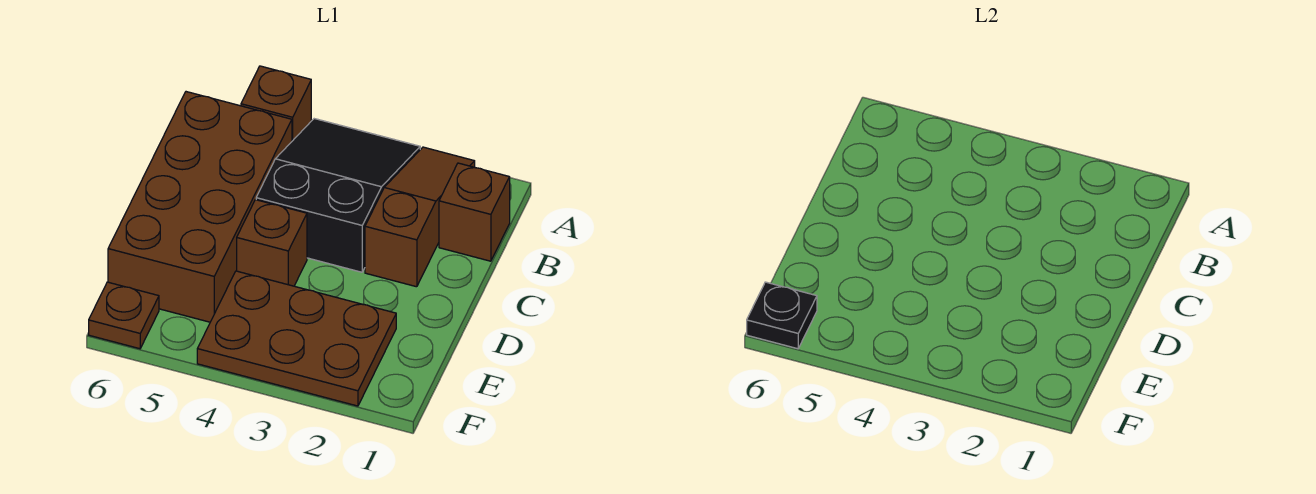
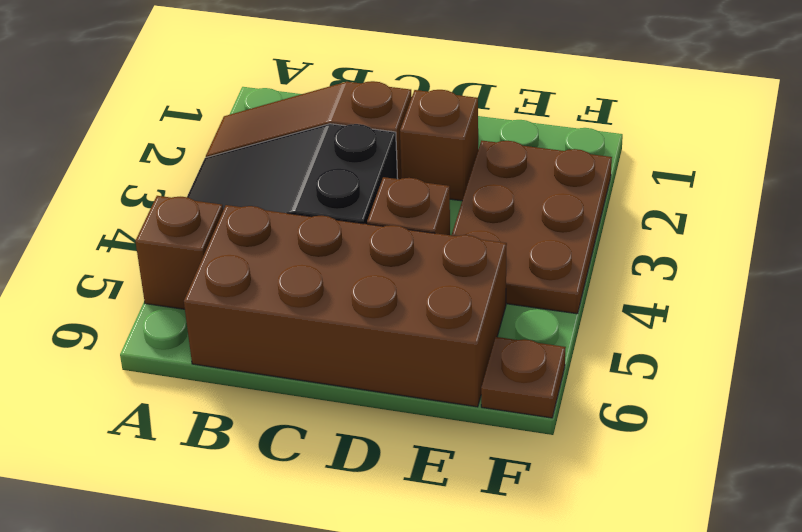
brown 1x1 brick [439,163,510,261] -> brown 1x1 brick moved to [400,90,478,201]
black 1x1 plate [747,282,817,349] -> none

